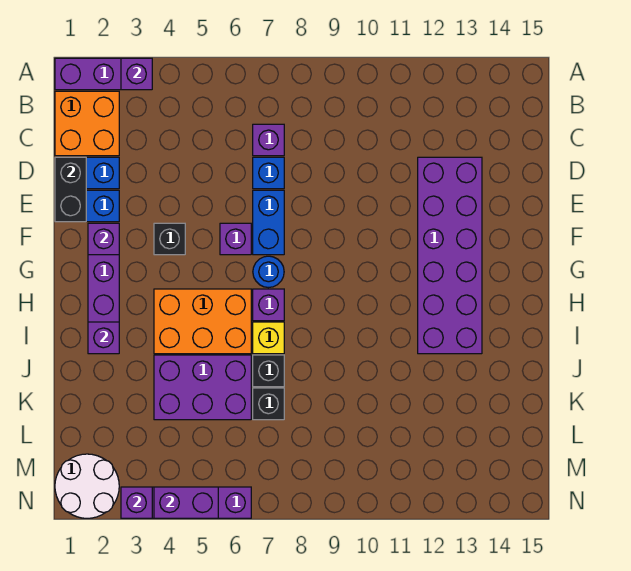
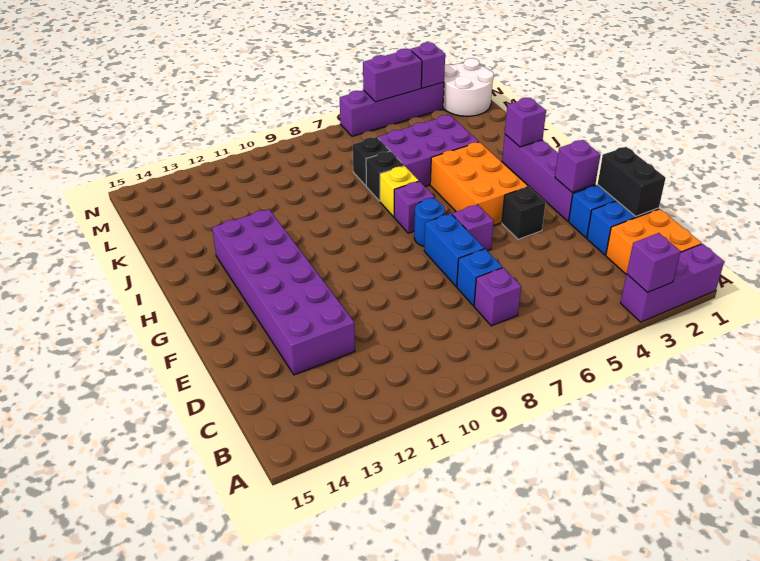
orange 2x3 brick [154,289,251,354] -> orange 2x3 brick turned to [430,142,528,226]

